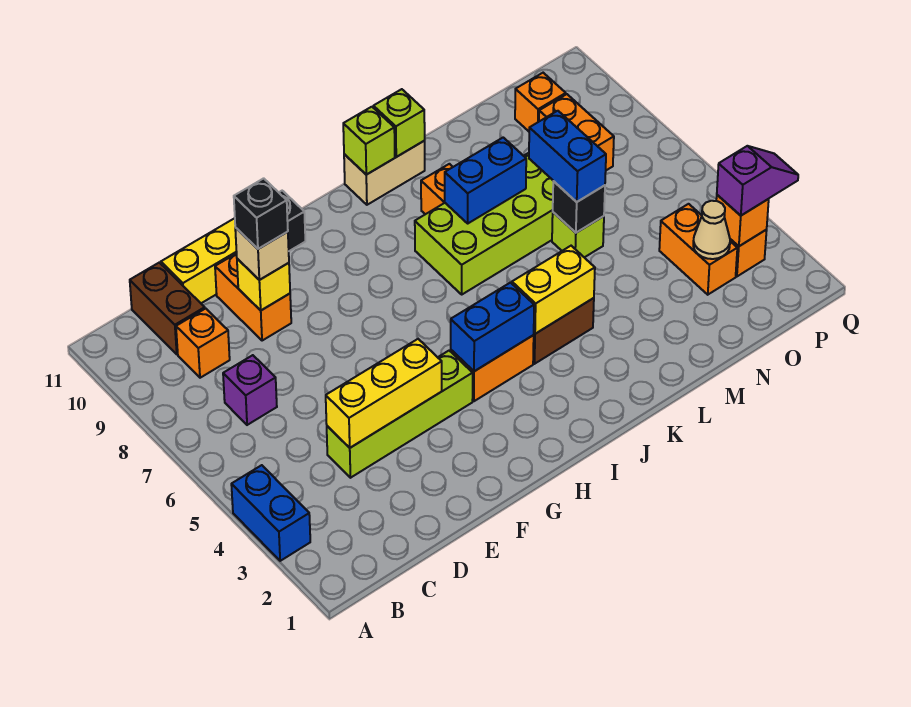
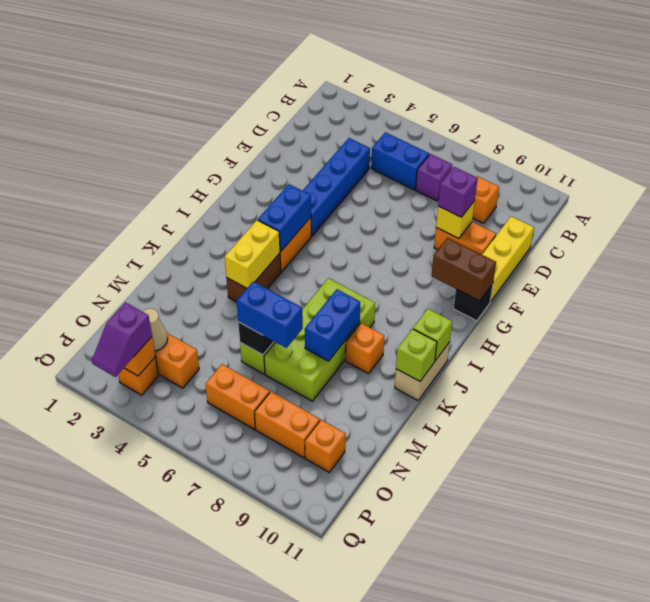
blue 1x2 brick [231,465,310,561] -> blue 1x2 brick moved to [371,132,429,190]
brown 1x2 brick [130,263,205,354] -> brown 1x2 brick moved to [432,238,496,301]
lime 1x4 brick [327,351,473,478] -> blue 1x4 brick [303,138,370,236]
yellow 1x3 brick [326,339,442,448] -> none
tan 1x1 brick [235,227,289,280] -> purple 1x1 brick [438,167,478,217]
black 1x1 brick [234,178,288,249] -> none
none -> orange 1x2 brick [205,364,270,429]

